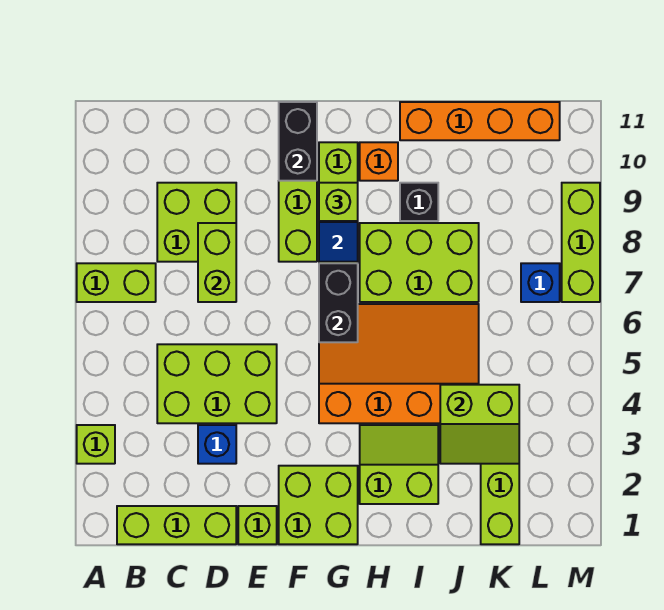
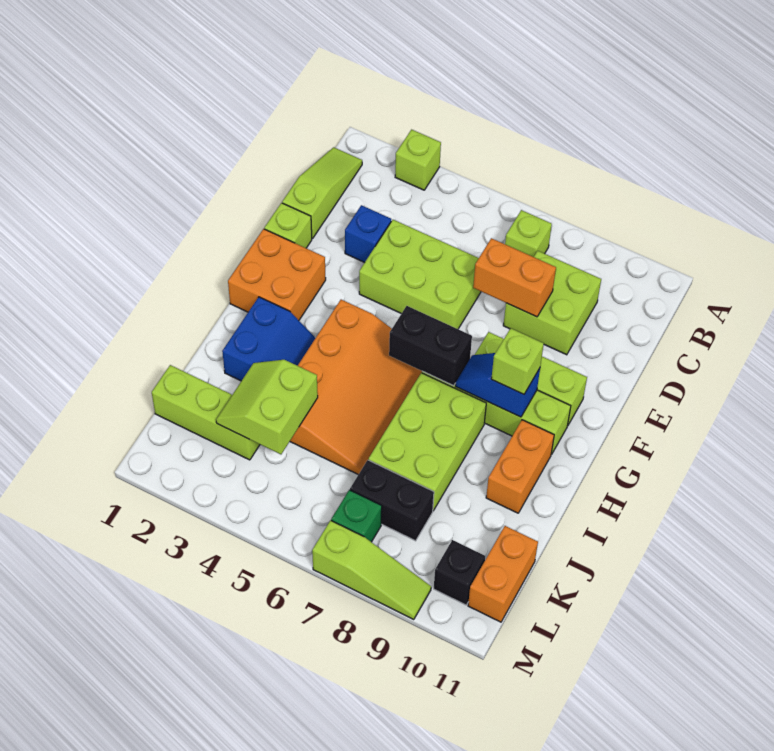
lime 1x2 brick [77,263,156,302] -> lime 1x1 brick [505,210,552,257]
lime 1x3 brick [117,506,236,544] -> lime 1x3 slope [282,147,362,239]
lime 2x3 brick [157,344,277,423] -> lime 2x3 brick turned to [359,220,481,329]
lime 1x2 brick [198,223,236,302] -> orange 1x2 brick [473,238,556,317]
lime 2x2 brick [279,466,358,544] -> orange 2x2 brick [228,229,326,320]
black 1x2 brick [279,102,317,181] -> black 1x2 brick moved to [350,460,434,541]
lime 2x2 slope [360,425,438,504] -> blue 2x2 slope [222,297,315,381]
orange 1x1 brick [360,142,398,181] -> orange 1x2 brick [486,420,554,513]
black 1x1 brick [400,183,438,221] -> black 1x1 brick moved to [434,540,485,605]
orange 1x4 brick [400,102,560,140] -> orange 1x2 brick [468,526,538,622]
blue 1x1 brick [521,263,560,302] -> green 1x1 brick [331,490,382,542]
lime 1x3 brick [562,183,600,302] -> lime 1x3 slope [312,520,431,620]

